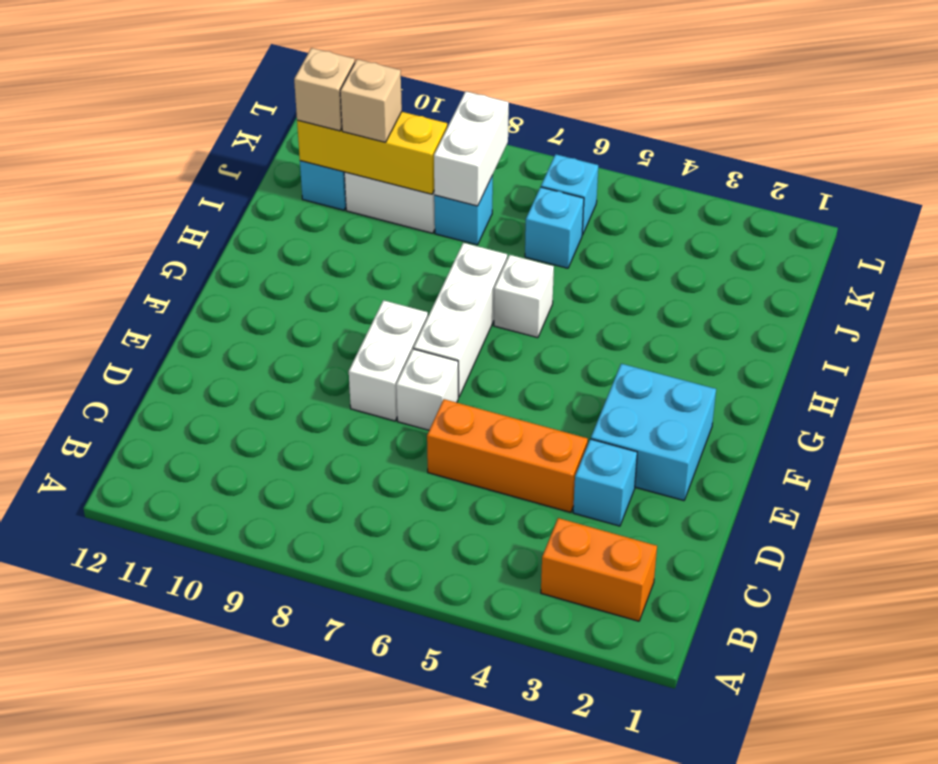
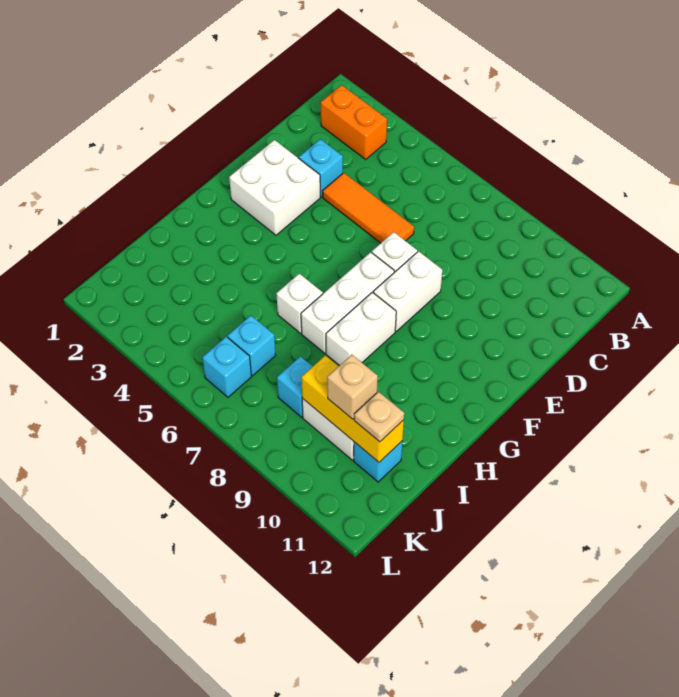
orange 1x3 brick [427,399,588,512] -> orange 1x3 tile [323,173,414,243]
cyan 2x2 brick [591,364,716,501] -> white 2x2 brick [229,140,320,235]
white 1x2 brick [434,91,509,206] -> white 1x2 brick moved to [326,292,396,366]
tan 1x1 brick [294,48,355,131] -> tan 1x1 plate [354,392,404,442]

